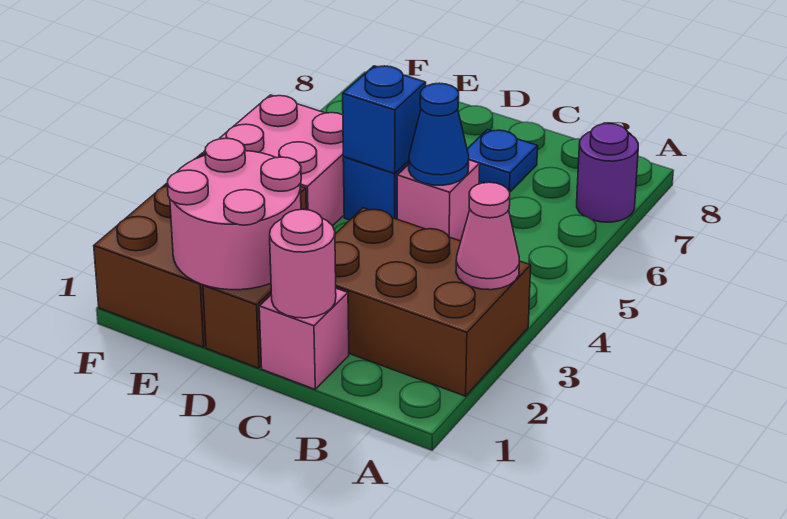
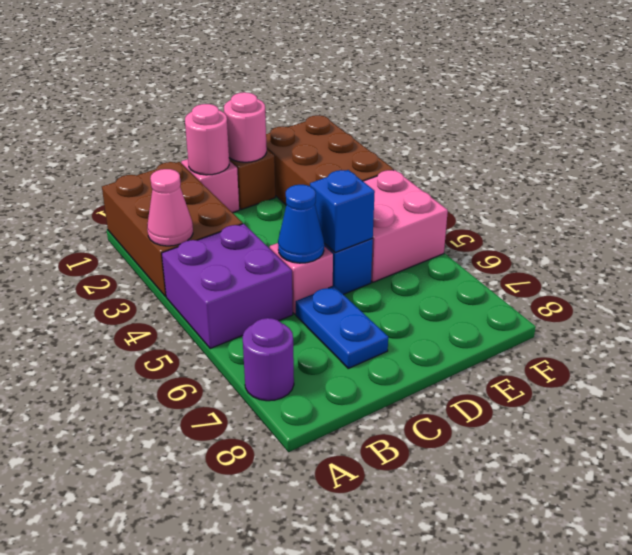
brown 2x3 brick [335,208,531,396] -> brown 2x3 brick turned to [102,162,243,296]
none -> purple 2x2 brick [162,224,293,349]
blue 1x1 plate [467,130,538,192] -> blue 1x2 plate [296,286,388,368]
pink 2x2 round brick [167,138,301,290] -> pink 1x1 round brick [224,92,267,162]

